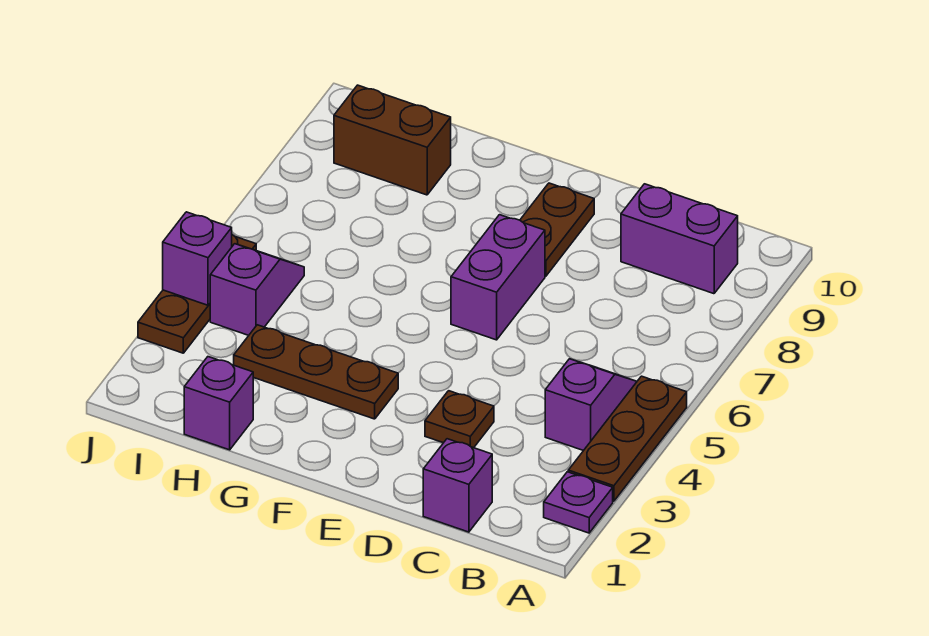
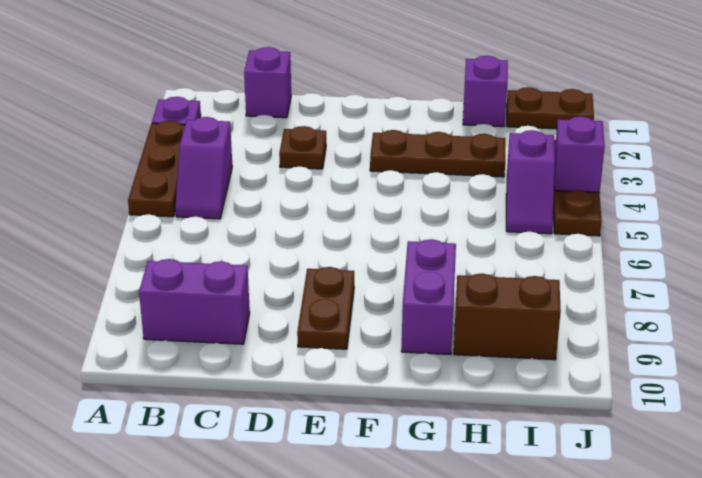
purple 1x2 brick [451,215,545,340] -> purple 1x2 brick moved to [401,239,456,355]
none -> brown 1x2 plate [507,87,594,129]

